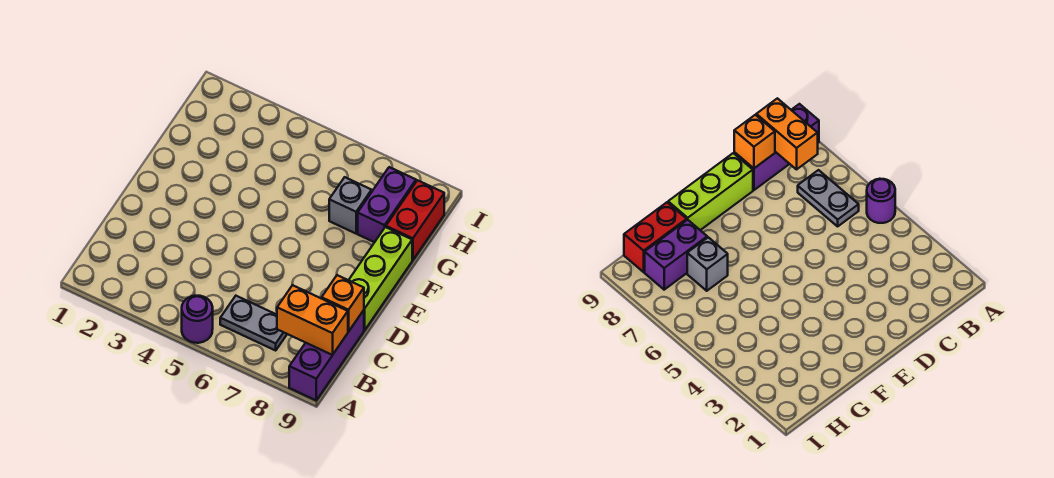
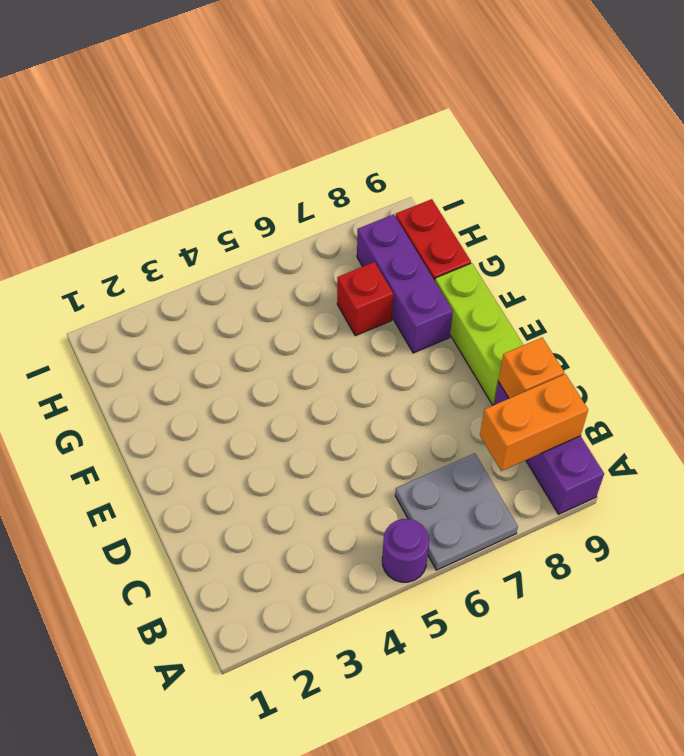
grey 1x2 plate [220,296,287,350] -> grey 2x2 plate [395,453,518,570]
grey 1x1 brick [329,177,372,233] -> red 1x1 brick [337,262,393,336]
purple 1x2 brick [358,167,416,242] -> purple 1x3 brick [357,214,453,353]

